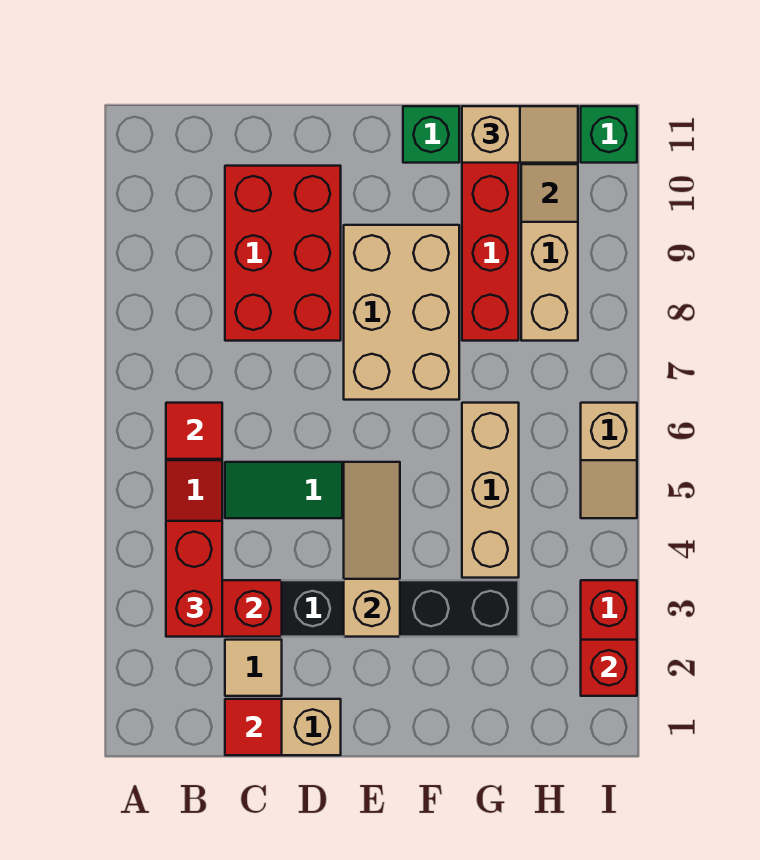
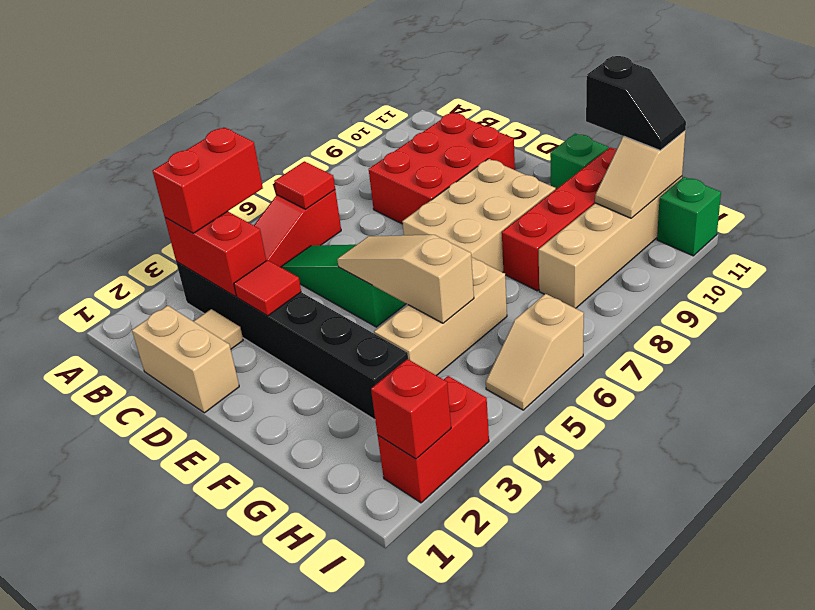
red 1x1 tile [225,699,282,755] -> red 1x1 tile moved to [234,260,301,316]
tan 1x3 slope [344,462,400,637] -> tan 1x3 slope turned to [337,235,474,323]
tan 1x2 slope [462,106,578,163] -> black 1x2 slope [586,56,686,151]

